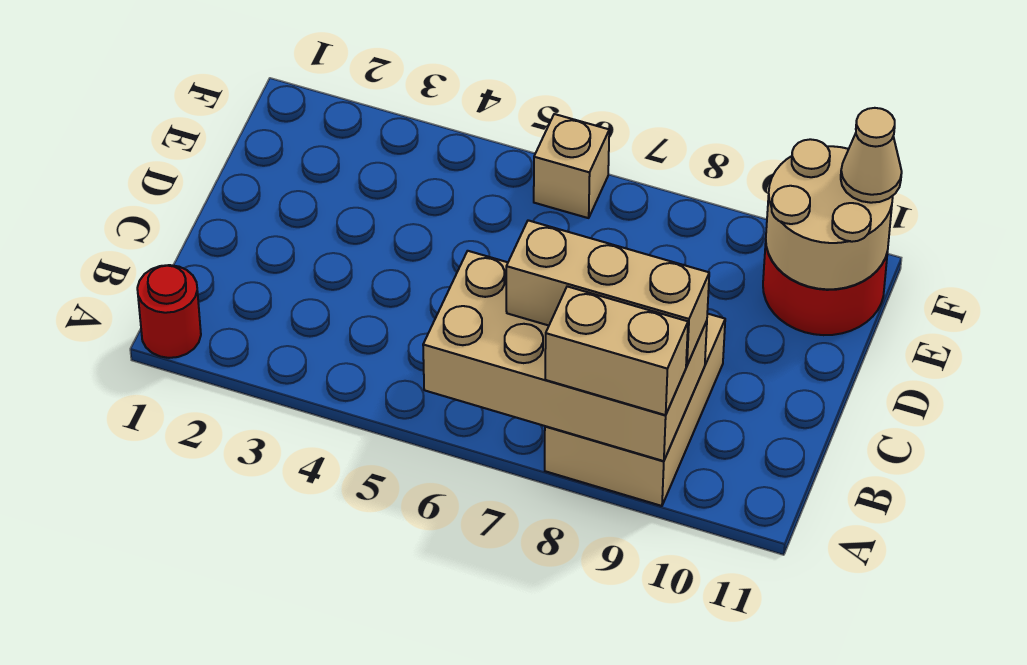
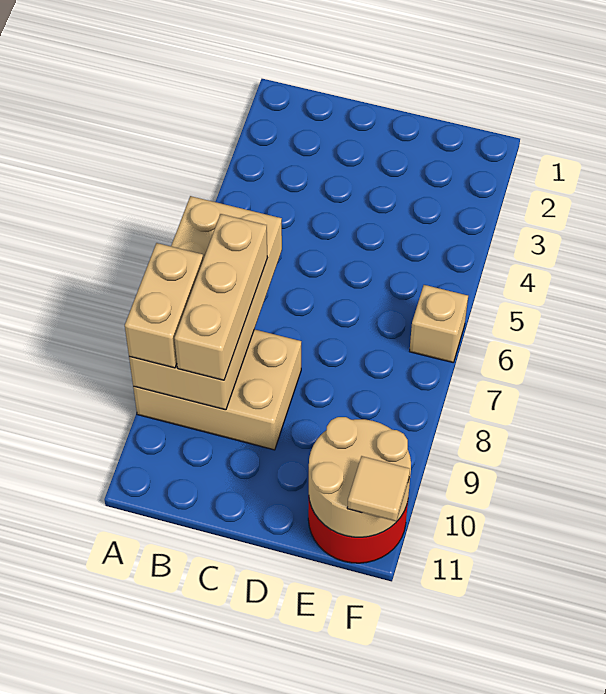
red 1x1 round brick [137,265,201,358] -> none
tan 1x1 cone [841,108,902,203] -> tan 1x1 tile [347,456,410,521]

